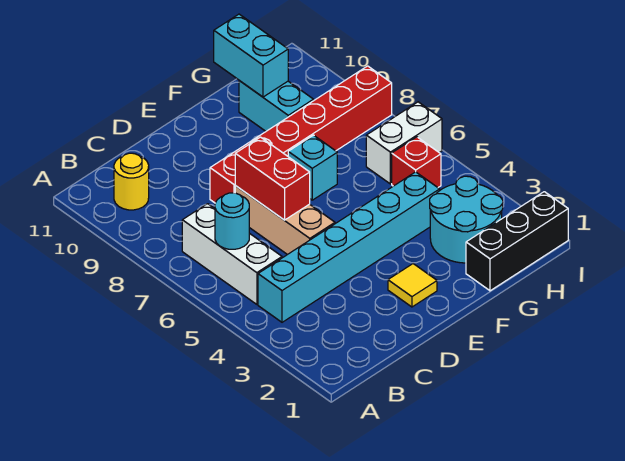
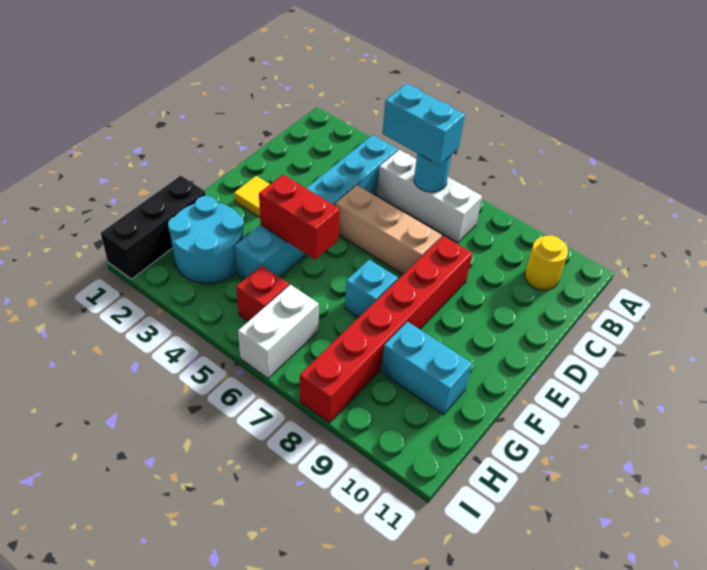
red 1x2 brick [235,137,310,220] -> red 1x2 brick moved to [259,174,340,260]
cyan 1x2 brick [214,14,288,97] -> cyan 1x2 brick moved to [382,84,465,165]

